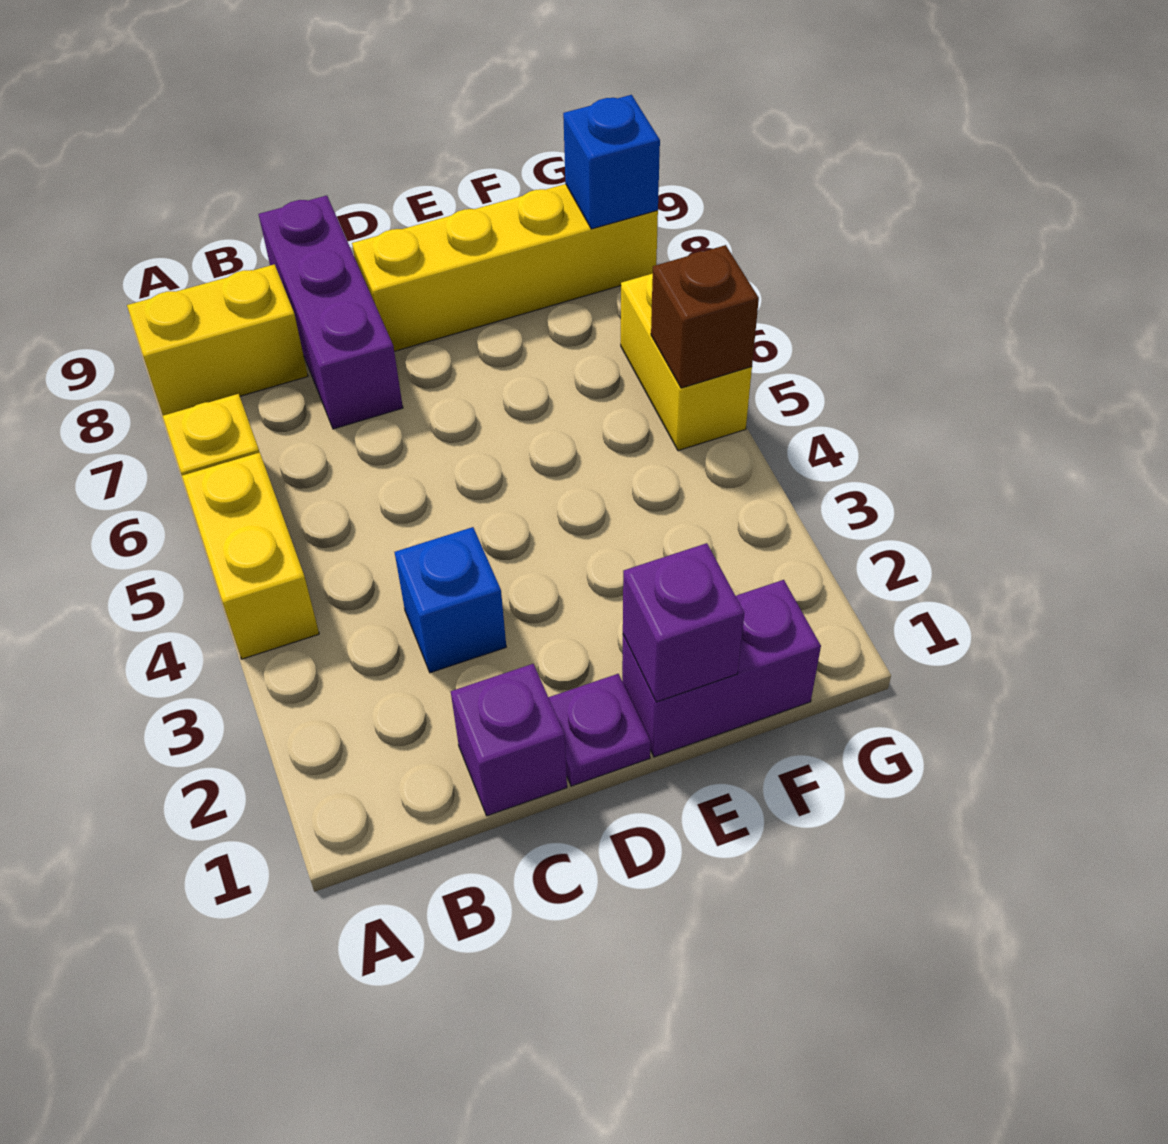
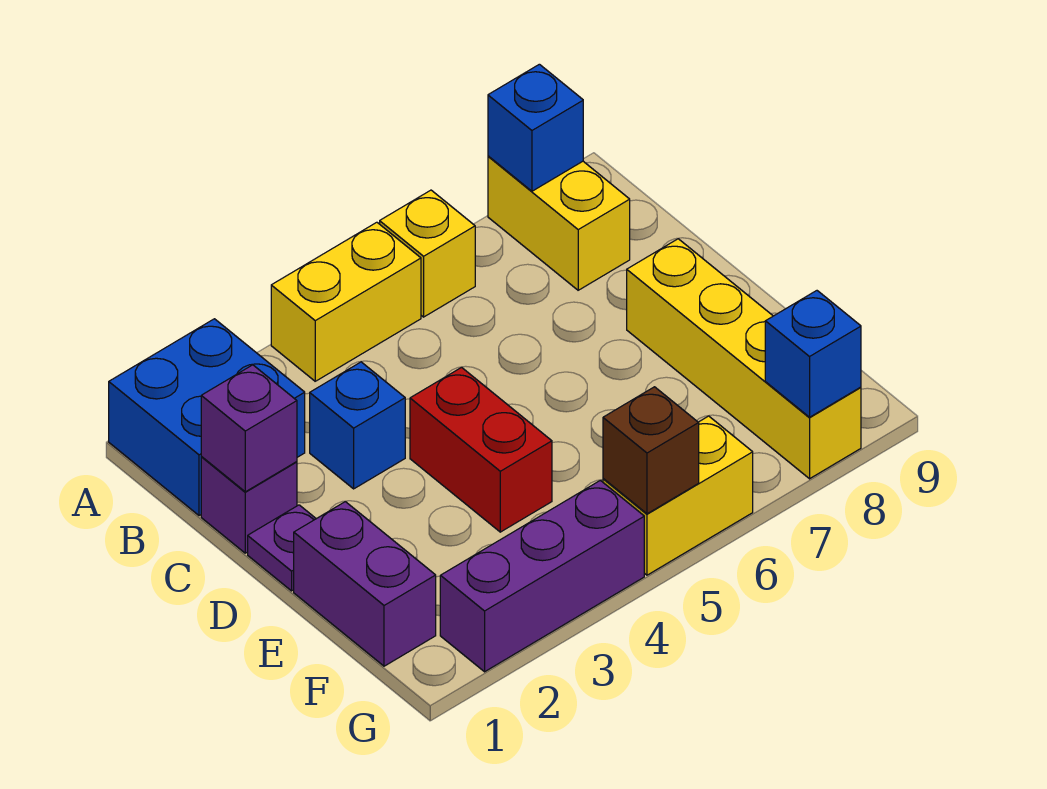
none -> blue 2x2 brick [109,319,305,516]
none -> blue 1x1 brick [488,64,583,191]
purple 1x3 brick [259,196,403,429] -> purple 1x3 brick moved to [440,480,644,672]
none -> red 1x2 brick [410,368,552,532]
purple 1x1 brick [623,543,744,702] -> purple 1x1 brick moved to [201,365,297,492]

